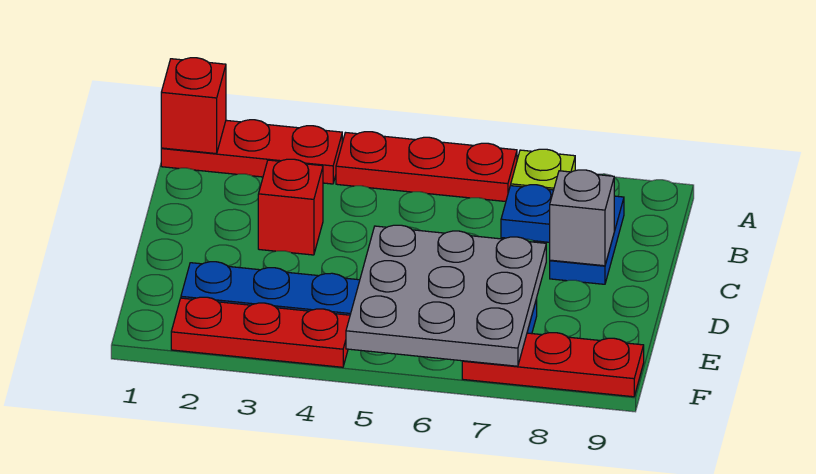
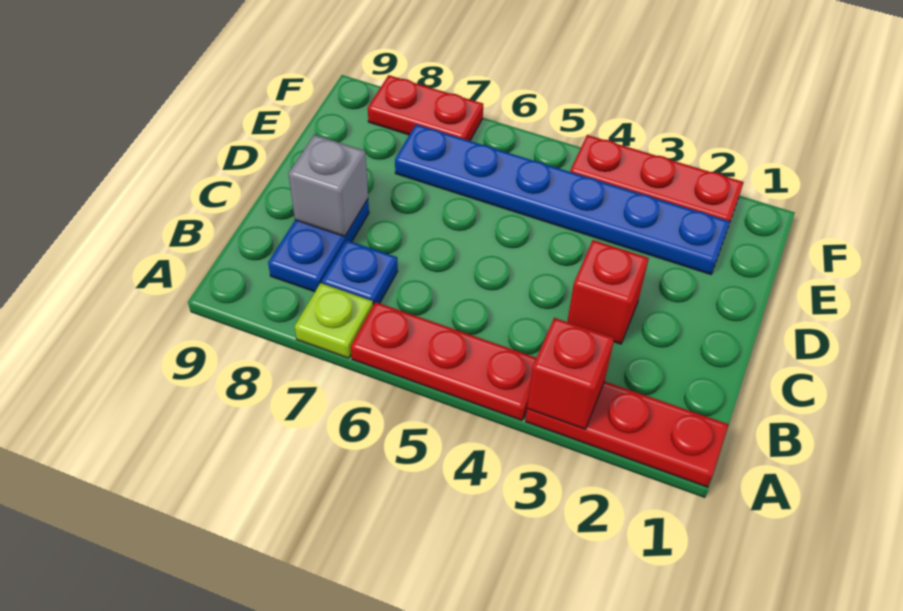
red 1x1 brick [161,58,226,154] -> red 1x1 brick moved to [527,318,614,429]
grey 3x3 plate [346,225,546,366] -> none
red 1x3 plate [462,333,644,397] -> red 1x2 plate [368,75,483,141]

